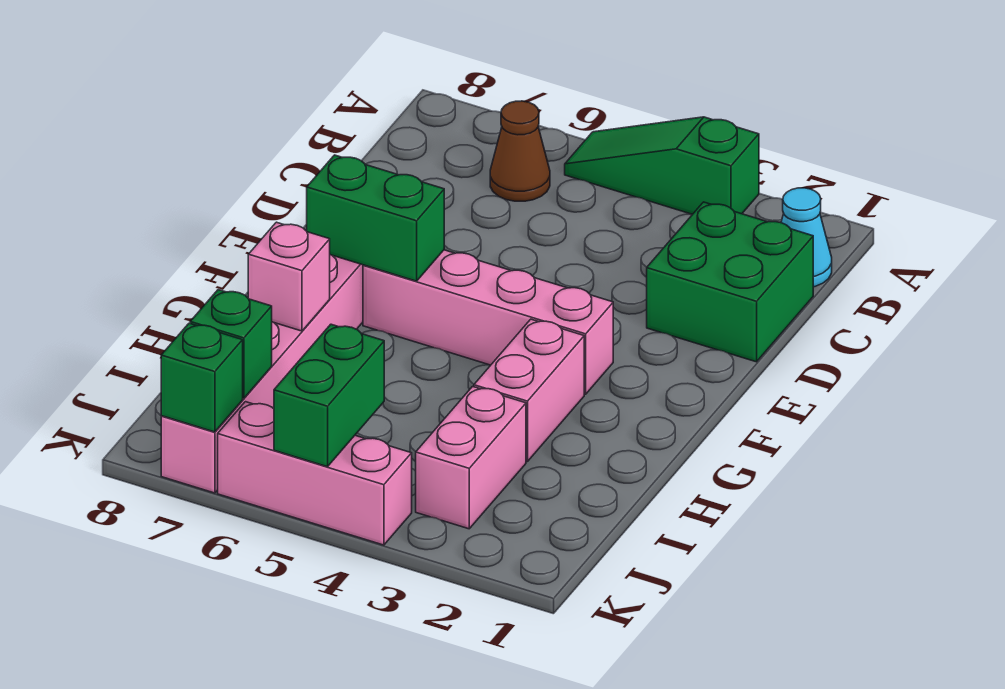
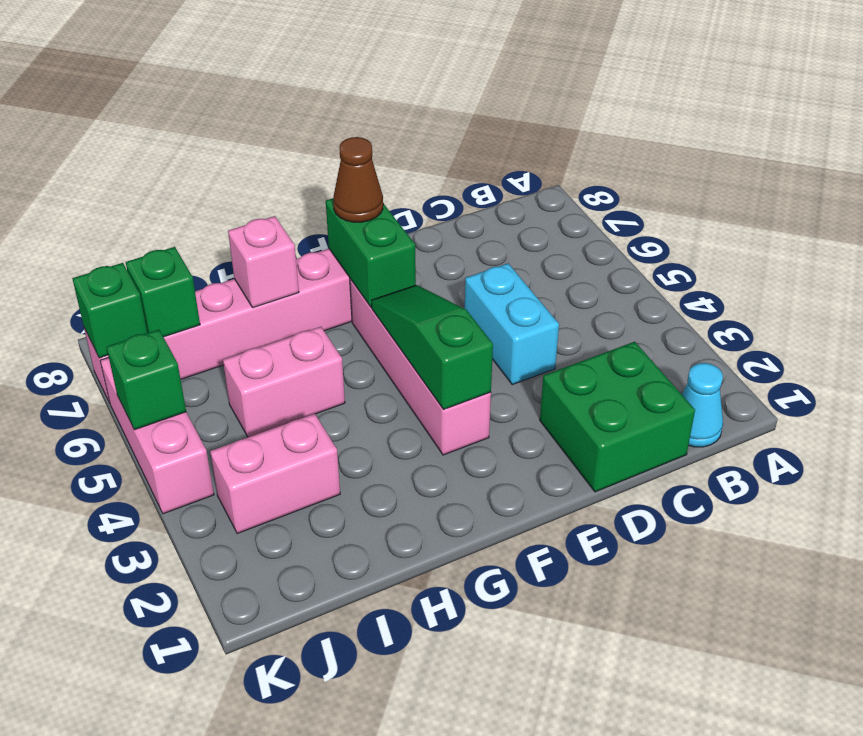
green 1x3 slope [565,117,759,214] -> green 1x3 slope moved to [372,285,493,410]
brown 1x1 cone [490,101,550,201] -> brown 1x1 cone moved to [333,137,383,222]
none -> cyan 1x2 brick [465,263,559,385]
pink 1x2 brick [474,319,584,462] -> pink 1x2 brick moved to [223,327,345,437]
green 1x2 brick [274,324,384,467] -> green 1x1 brick [107,330,186,430]

